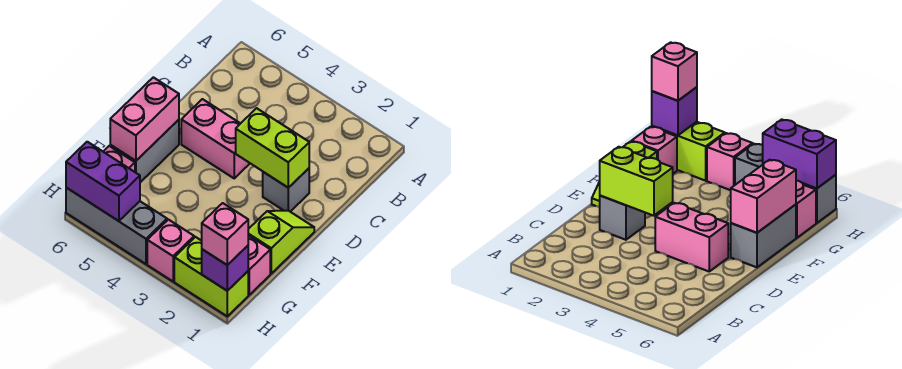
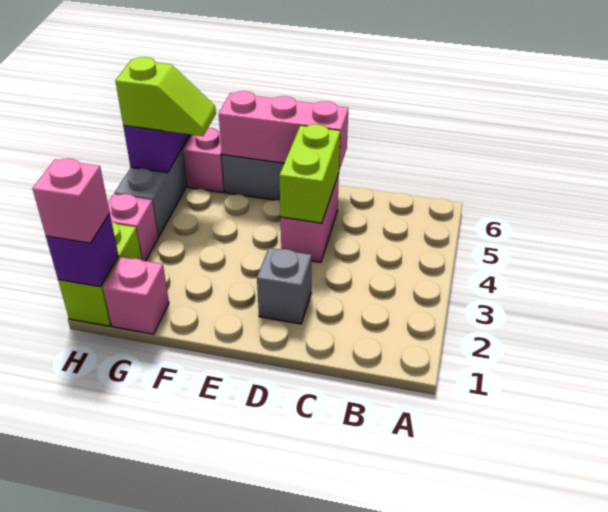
lime 1x2 brick [236,108,309,188] -> lime 1x2 brick moved to [279,124,340,223]
lime 1x2 slope [248,211,314,273] -> lime 1x2 slope moved to [115,57,216,136]
pink 1x2 brick [110,77,179,161] -> pink 1x3 brick [219,91,348,170]

